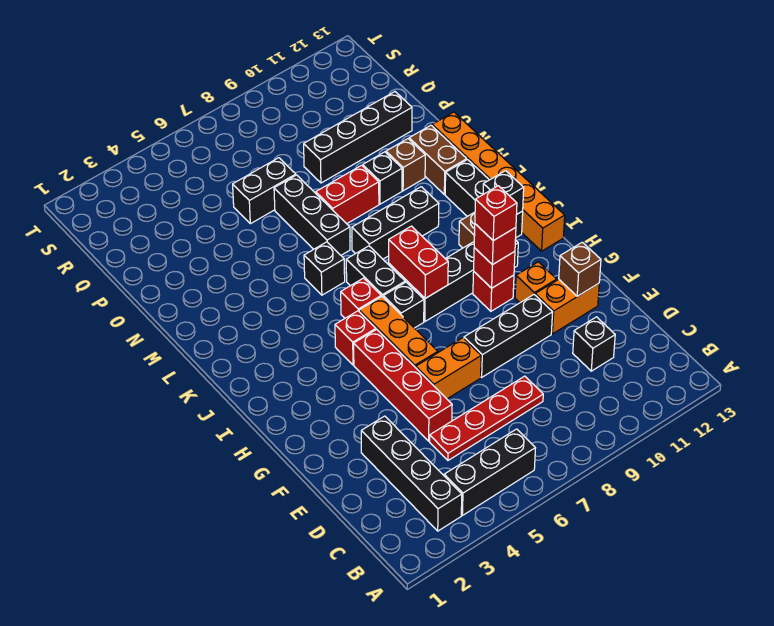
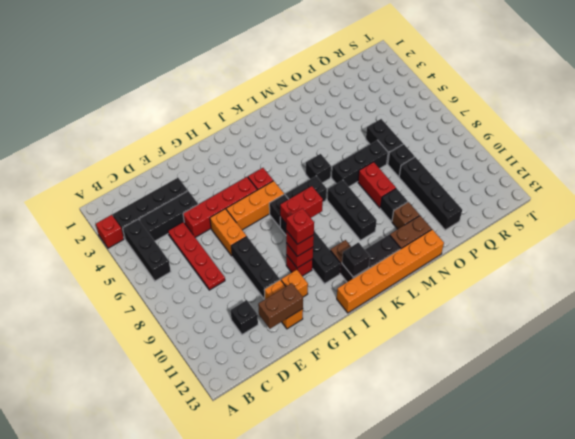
none -> black 1x3 brick [140,191,198,241]
brown 1x1 brick [559,242,601,296] -> brown 1x2 brick [258,283,303,329]
red 1x1 brick [341,278,381,318] -> red 1x1 brick moved to [96,215,124,248]
none -> black 1x1 brick [388,144,415,177]

